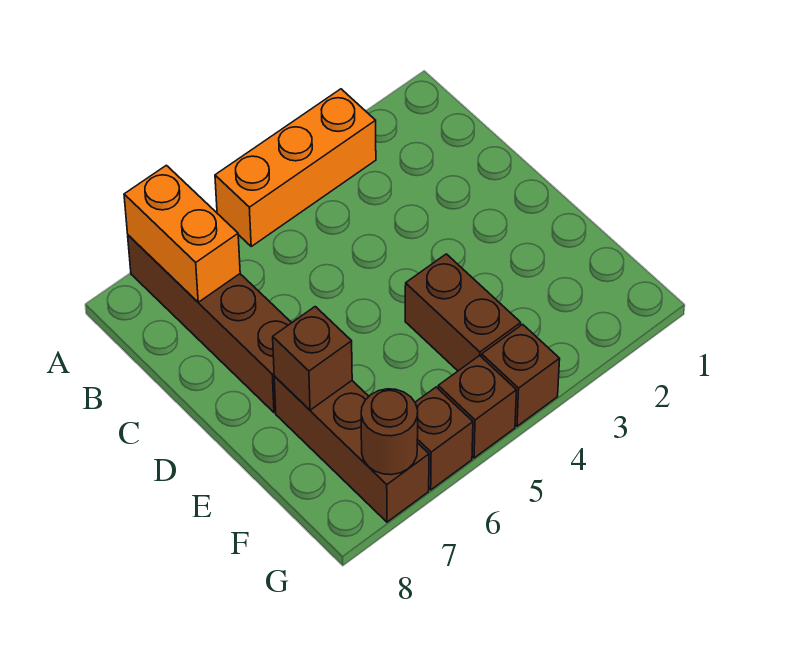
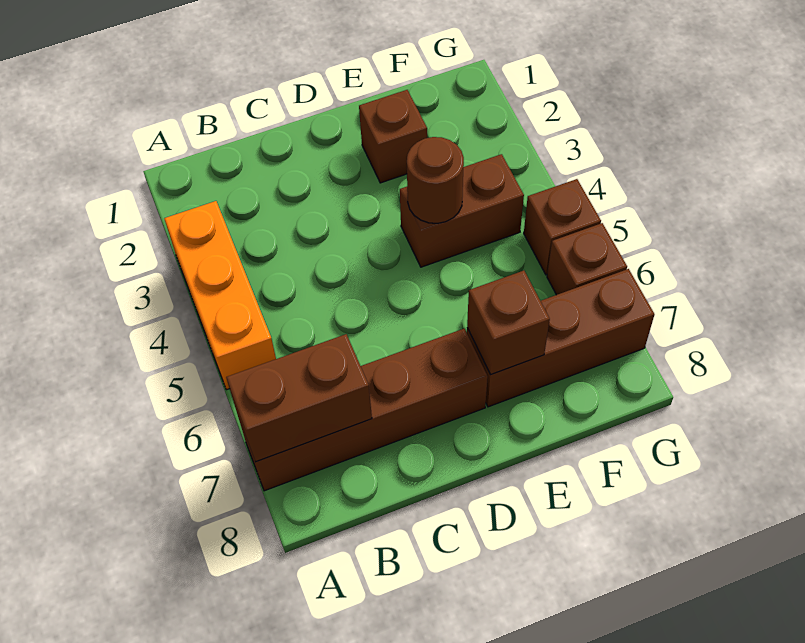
orange 1x2 brick [124,165,240,302] -> brown 1x2 brick [226,334,372,462]
brown 1x1 brick [482,324,560,426] -> brown 1x1 brick moved to [359,90,427,183]
brown 1x1 round brick [361,389,418,475] -> brown 1x1 round brick moved to [407,137,464,223]

